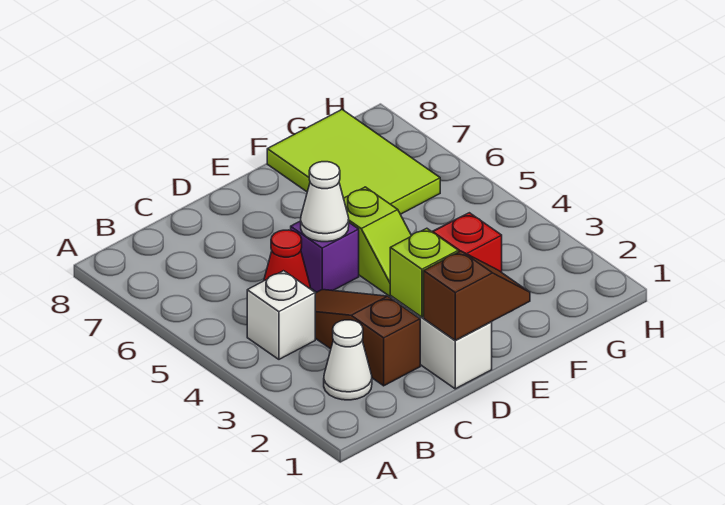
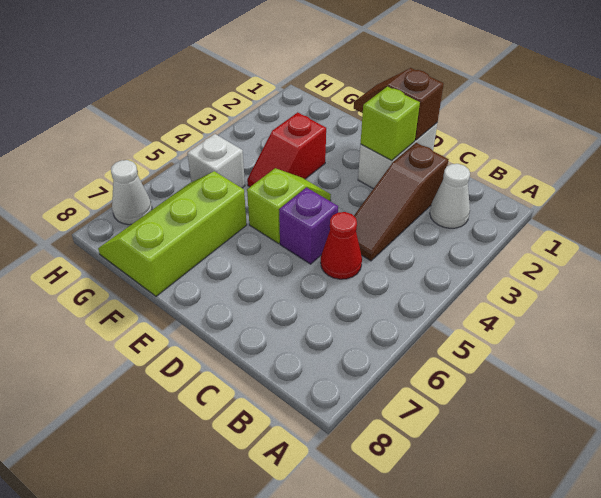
white 1x1 brick [247,271,315,359] -> white 1x1 brick moved to [187,134,245,188]
white 1x1 cone [301,162,349,242] -> white 1x1 cone moved to [111,160,152,225]
lime 2x3 tile [267,110,440,214] -> lime 2x3 slope [98,171,247,296]

